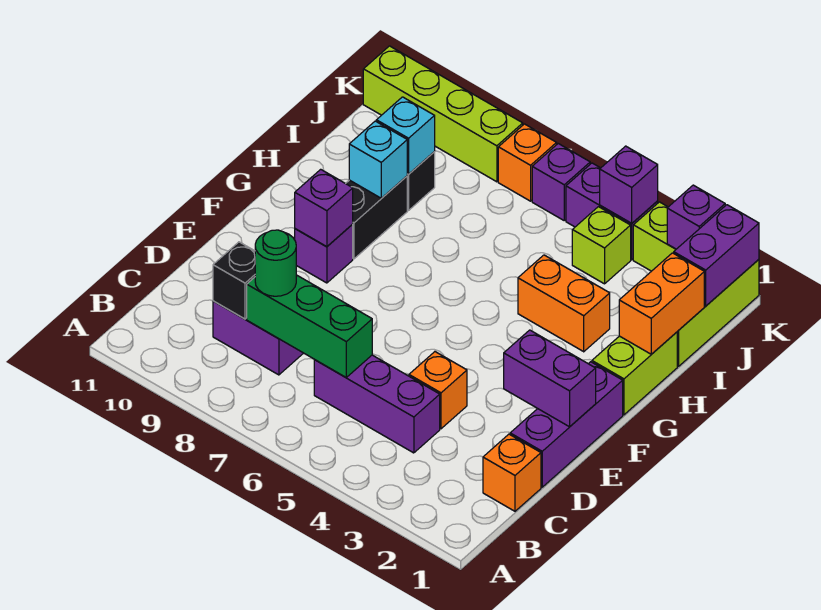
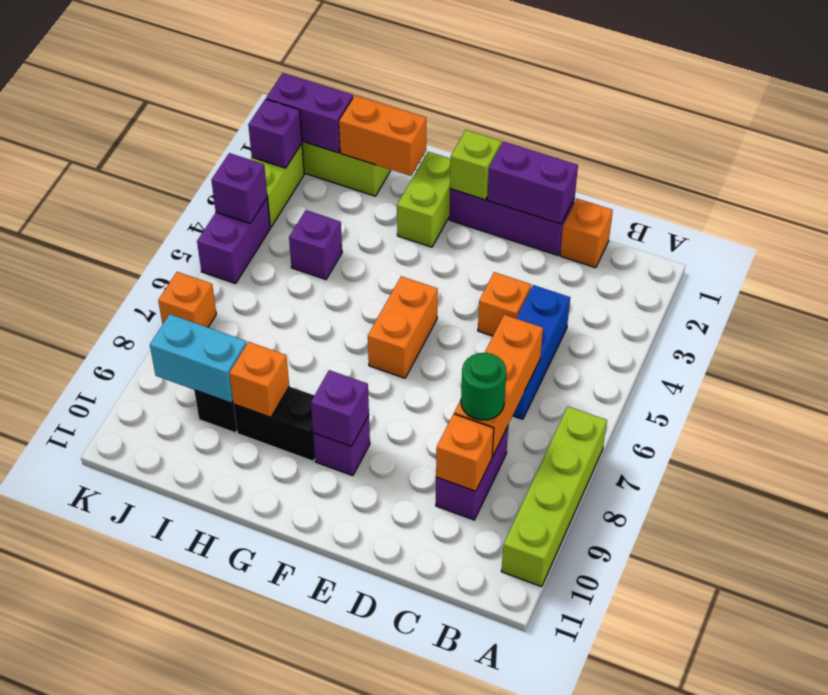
purple 1x3 brick [314,355,440,453] -> blue 1x3 brick [513,285,570,419]
green 1x3 brick [247,275,372,377] -> orange 1x3 brick [454,315,543,456]
black 1x1 brick [213,242,255,319] -> orange 1x1 brick [436,414,494,491]
purple 1x2 brick [504,330,596,427] -> purple 1x2 brick turned to [487,142,578,224]
lime 1x2 brick [592,332,677,415] -> lime 1x2 brick turned to [397,152,451,247]
orange 1x2 brick [518,255,610,352] -> orange 1x2 brick moved to [368,276,438,378]
cyan 1x1 brick [349,121,407,198] -> orange 1x1 brick [229,342,289,417]
cyan 1x1 brick [376,97,435,174] -> cyan 1x2 brick [150,314,247,403]
lime 1x1 brick [572,207,631,284] -> lime 1x1 brick moved to [450,130,501,200]
purple 1x1 brick [532,144,590,220] -> purple 1x1 brick moved to [289,210,342,280]
lime 1x4 brick [363,46,523,182] -> lime 1x4 brick moved to [501,407,607,587]

